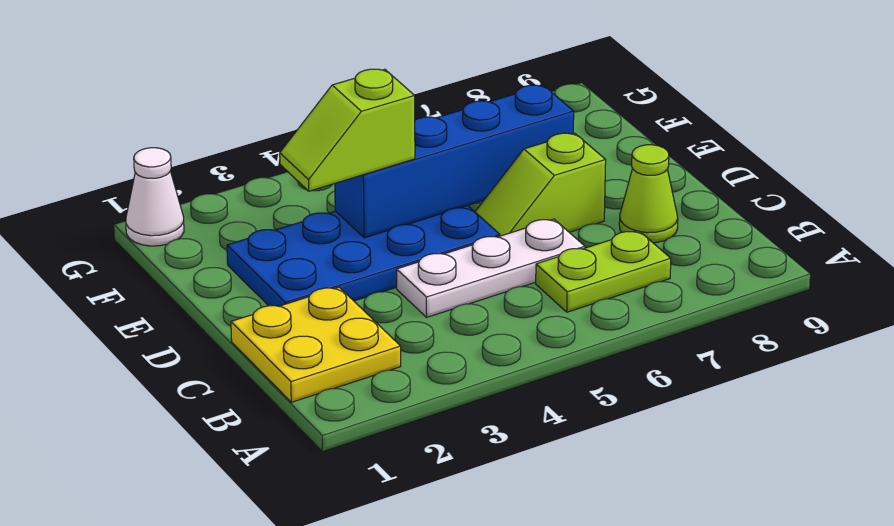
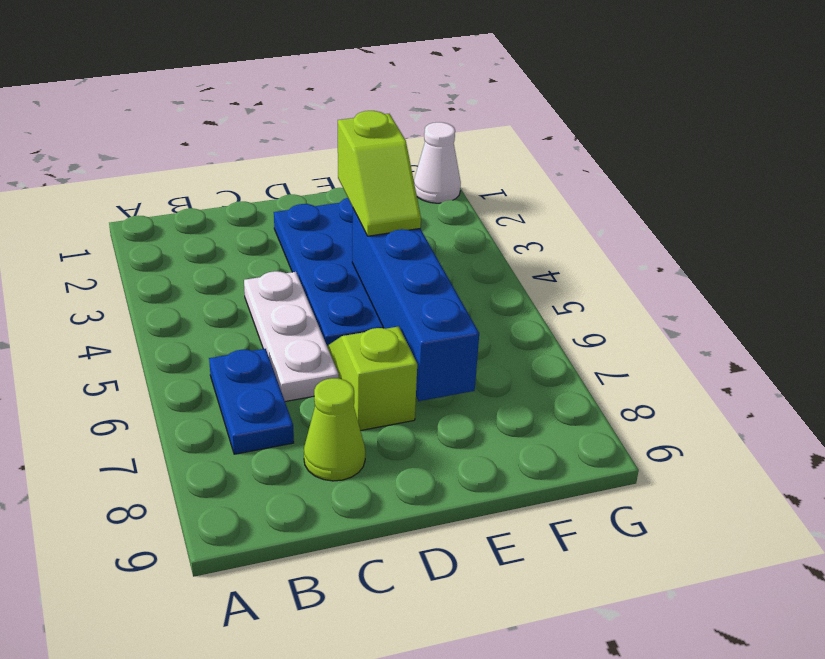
yellow 2x2 plate [231,287,401,402] -> none
lime 1x2 plate [536,231,671,312] -> blue 1x2 plate [209,349,294,454]
lime 1x2 slope [280,69,415,191] -> lime 1x2 slope turned to [338,111,421,236]

